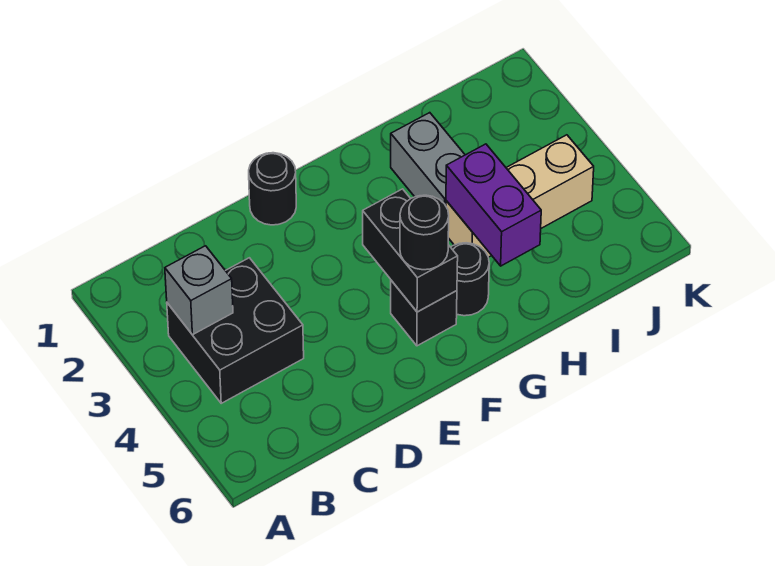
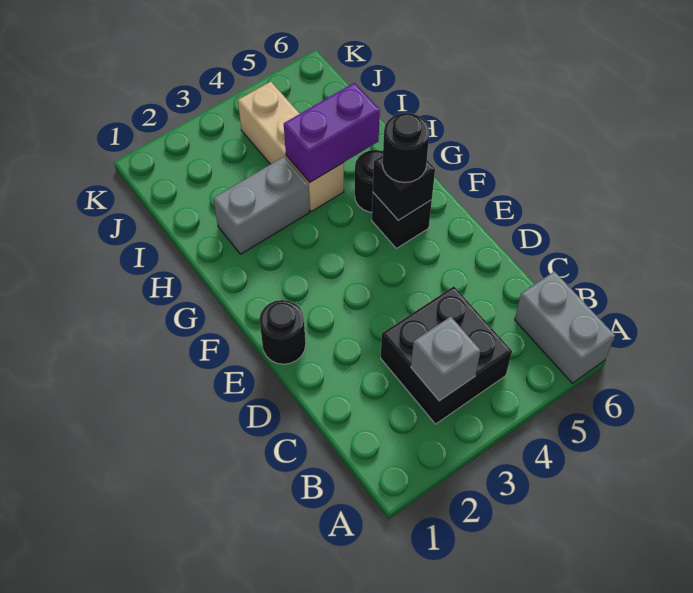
none -> grey 1x2 brick [515,271,615,383]
black 1x2 brick [363,189,458,312] -> black 1x1 brick [373,156,435,220]

